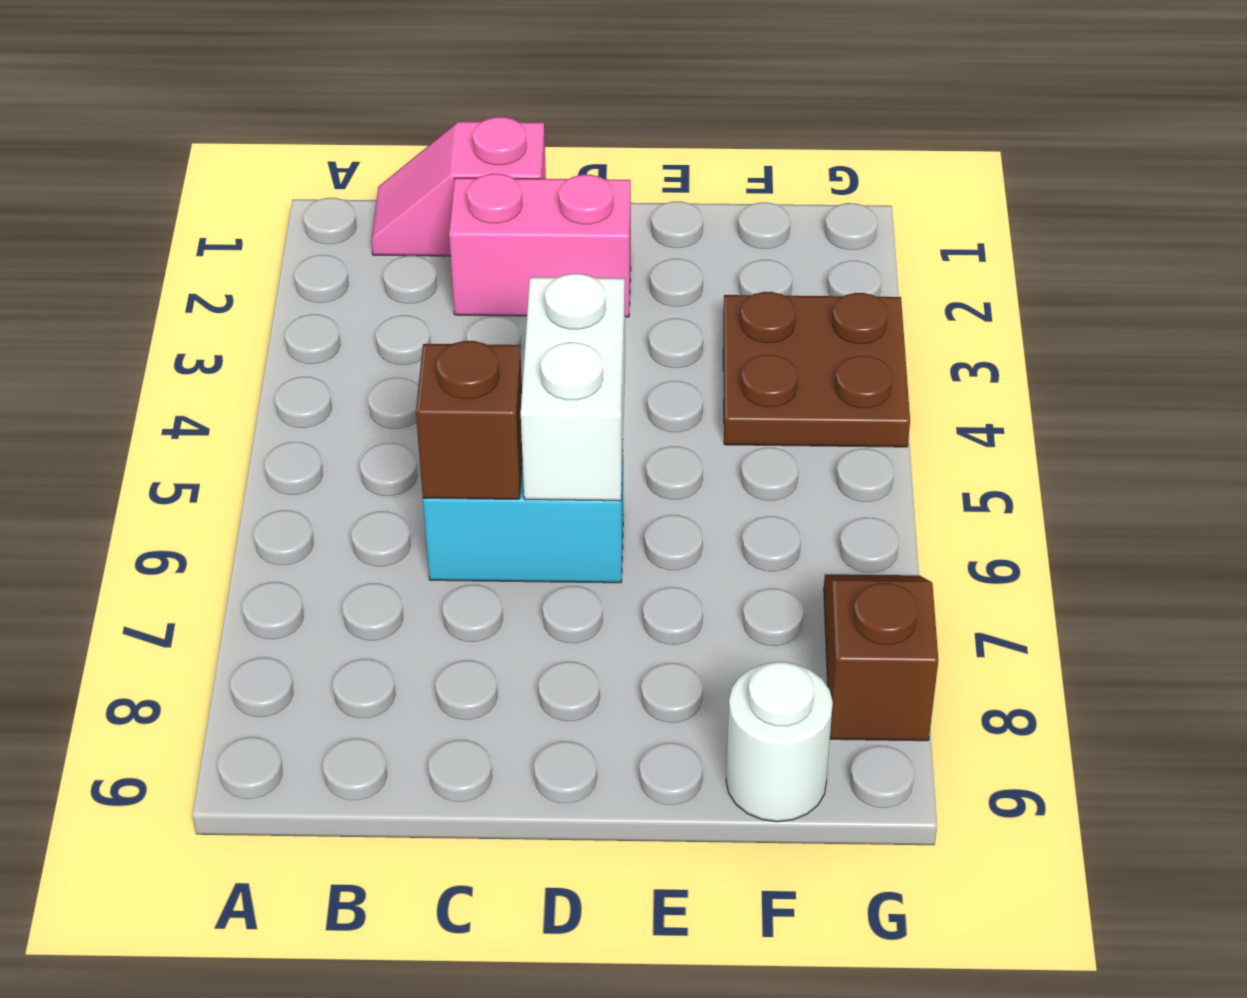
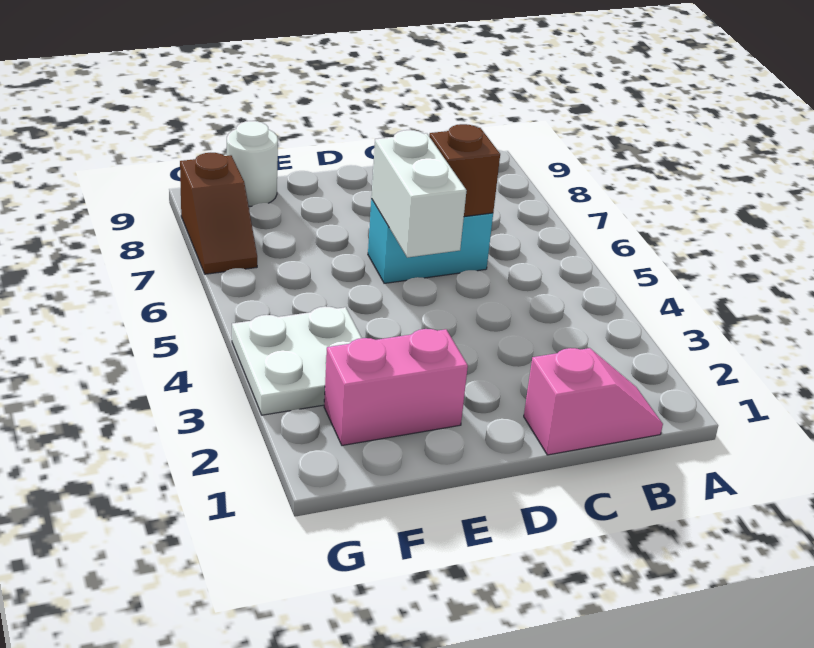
pink 1x2 brick [449,174,631,317] -> pink 1x2 brick moved to [324,329,468,445]
brown 2x2 plate [723,292,910,447] -> white 2x2 plate [232,306,361,415]

